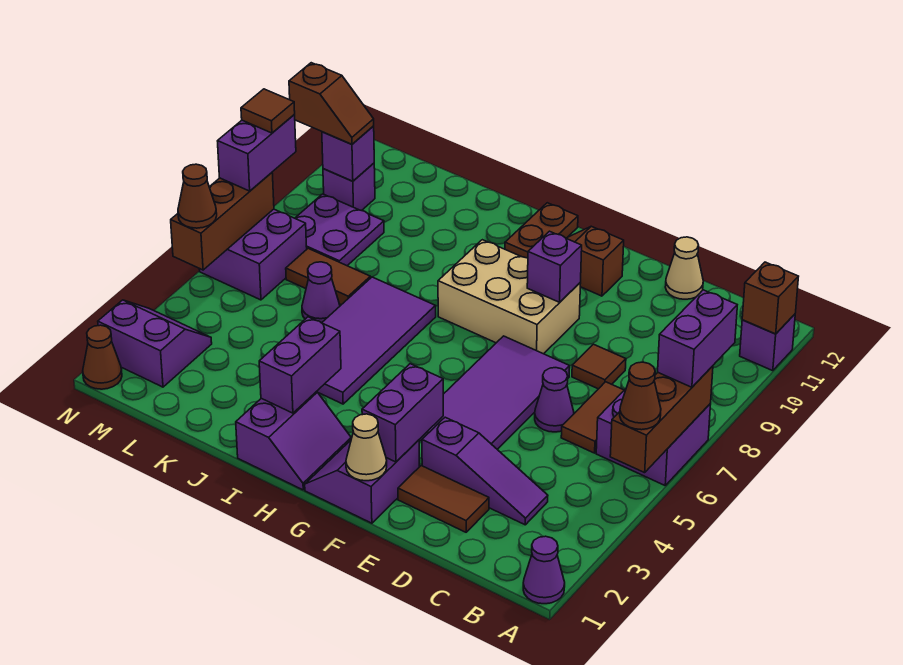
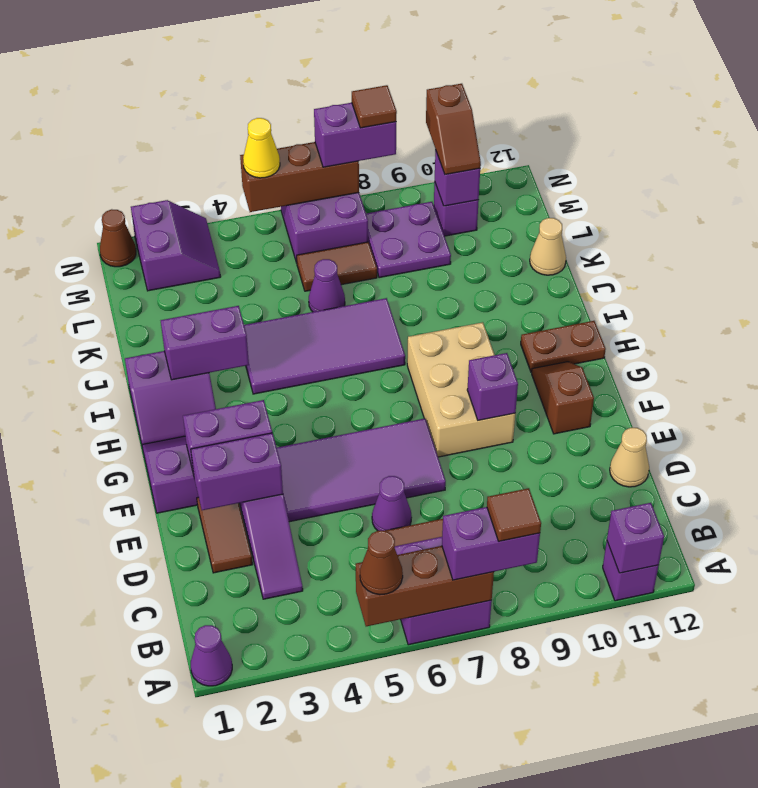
brown 1x1 brick [742,262,799,334] -> purple 1x1 brick [607,503,664,573]
brown 1x1 tile [572,344,626,389] -> brown 1x1 tile moved to [487,488,541,541]
none -> purple 1x2 brick [191,433,283,510]
tan 1x1 cone [346,414,387,481] -> tan 1x1 cone moved to [530,218,566,275]
brown 1x2 tile [286,248,370,305] -> brown 1x2 tile turned to [297,242,377,291]
brown 1x1 cone [178,164,217,228] -> yellow 1x1 cone [243,118,280,178]

